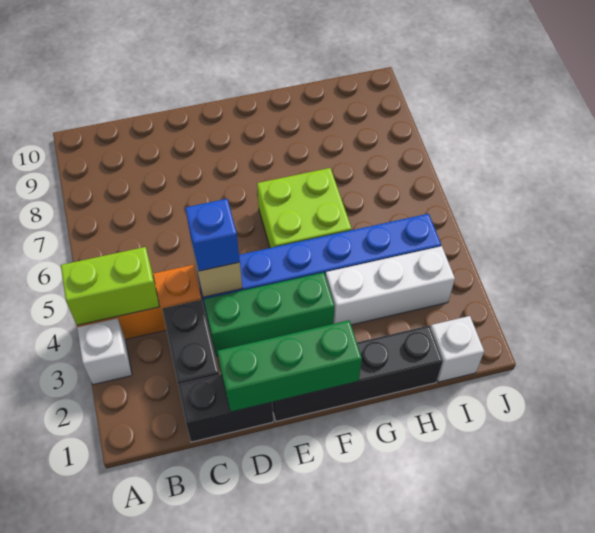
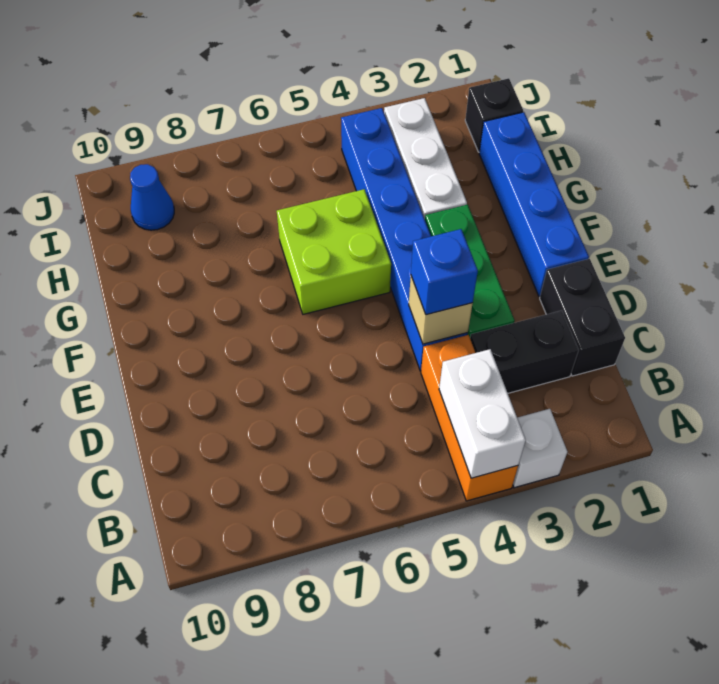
lime 1x2 brick [61,247,160,325] -> white 1x2 brick [439,349,526,478]
green 1x3 brick [218,320,362,412] -> none
black 1x4 brick [272,326,443,421] -> blue 1x4 brick [479,112,589,296]
white 1x1 brick [431,316,484,382] -> black 1x1 brick [465,78,523,152]
none -> blue 1x1 cone [130,164,174,230]

